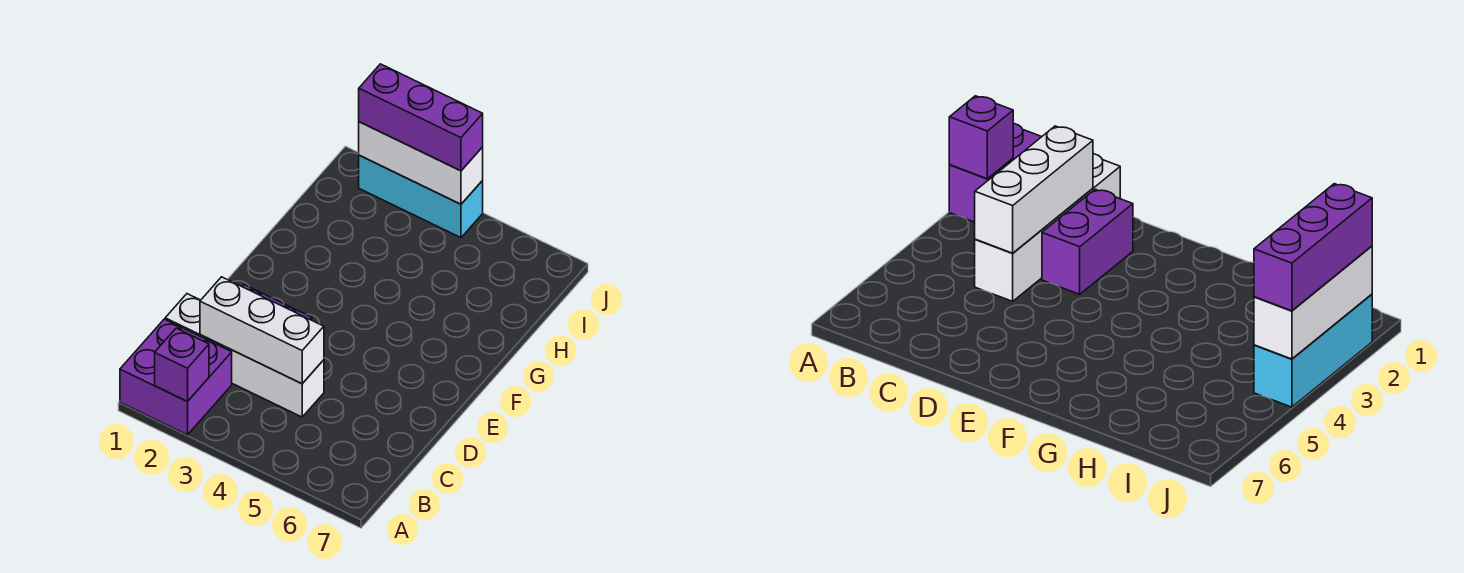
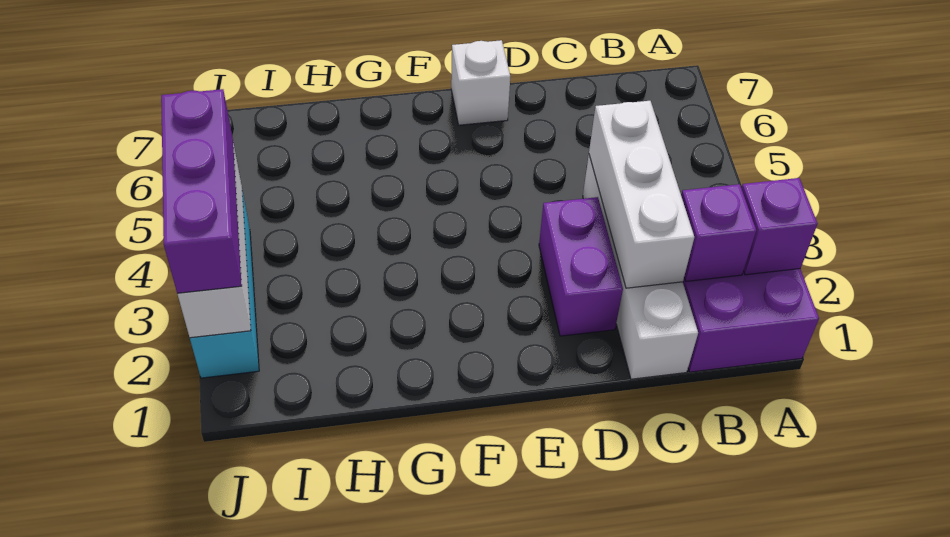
none -> purple 1x1 brick [681,184,756,281]
none -> white 1x1 brick [451,40,510,125]

